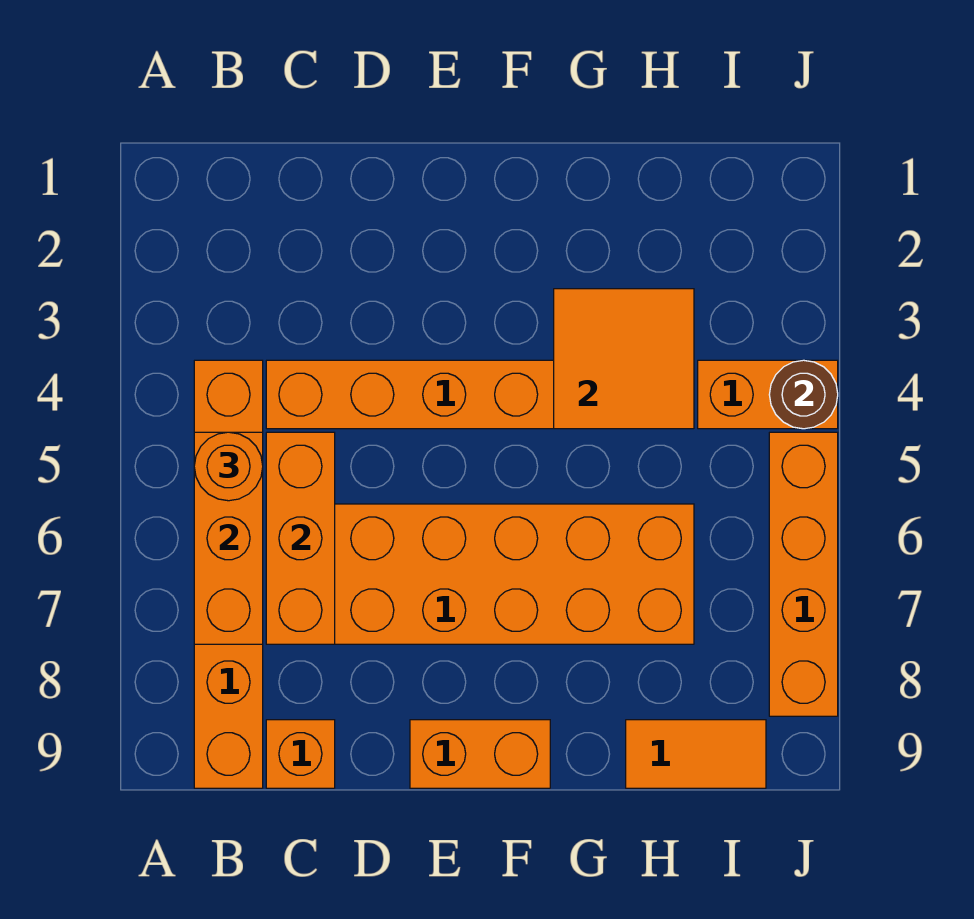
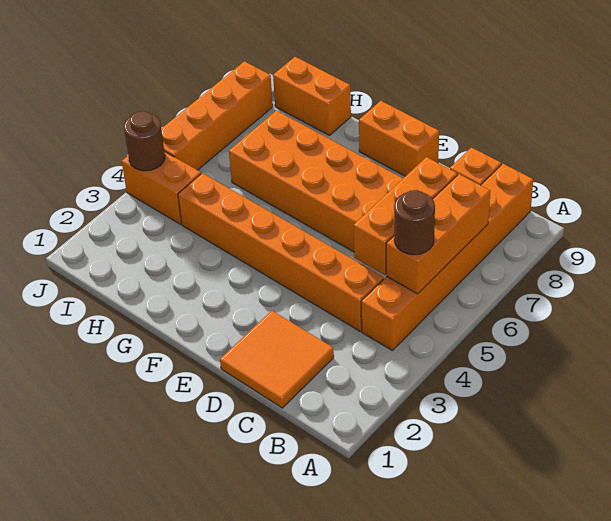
orange 1x1 round brick [194,432,263,501] -> brown 1x1 round brick [394,190,435,255]
orange 2x2 tile [554,289,694,429] -> orange 2x2 tile moved to [220,311,334,408]
orange 1x2 tile [626,720,766,788] -> orange 1x2 brick [273,57,351,135]

